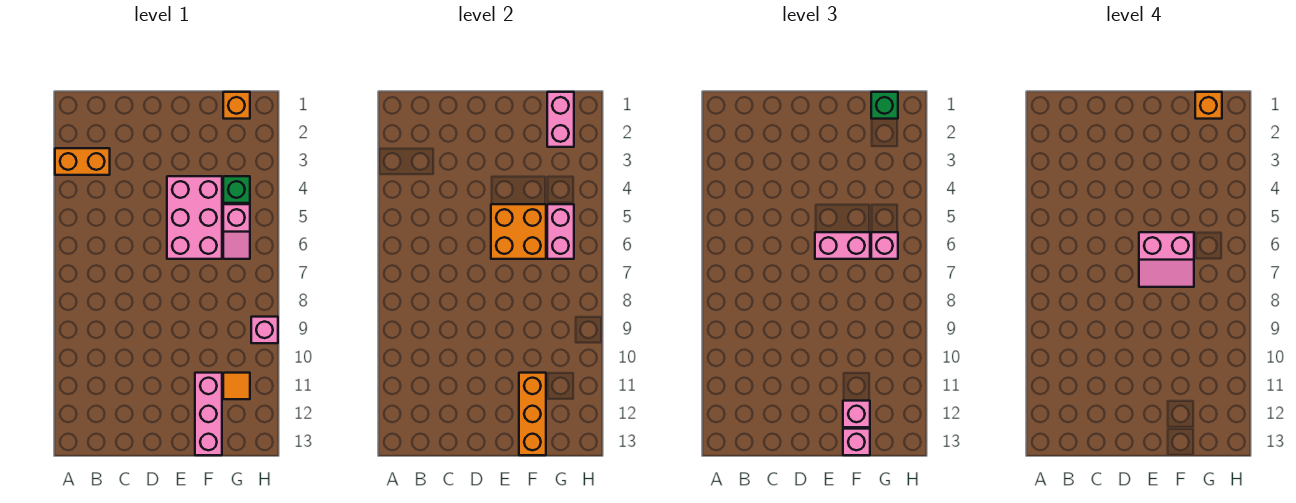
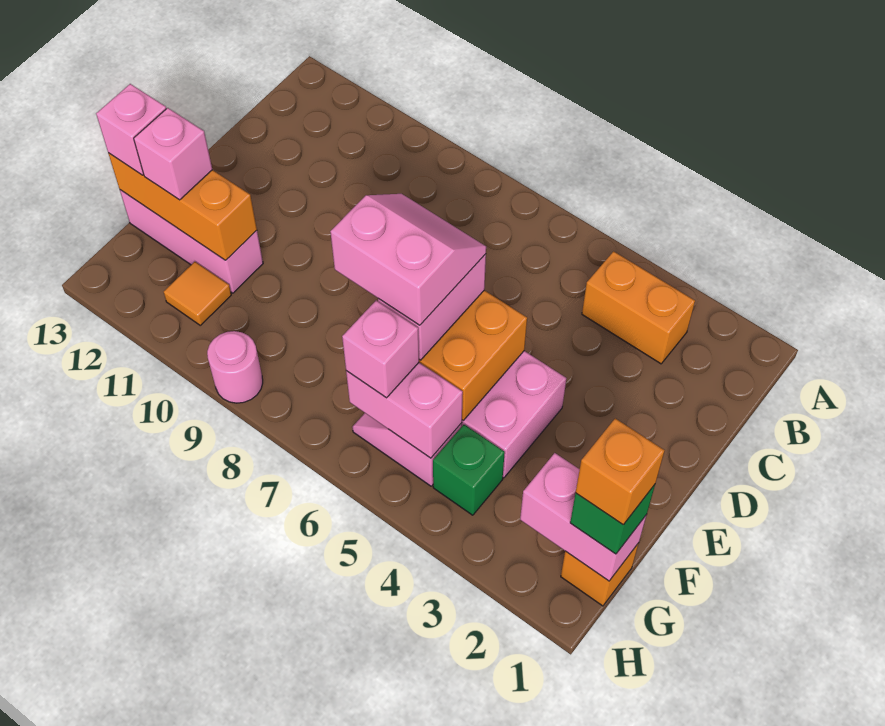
orange 1x2 brick [55,148,110,175] -> orange 1x2 brick turned to [582,251,695,364]
pink 2x2 slope [1139,232,1194,287] -> pink 2x2 slope turned to [330,194,486,325]
pink 1x1 brick [251,317,278,343] -> pink 1x1 round brick [207,331,263,403]

